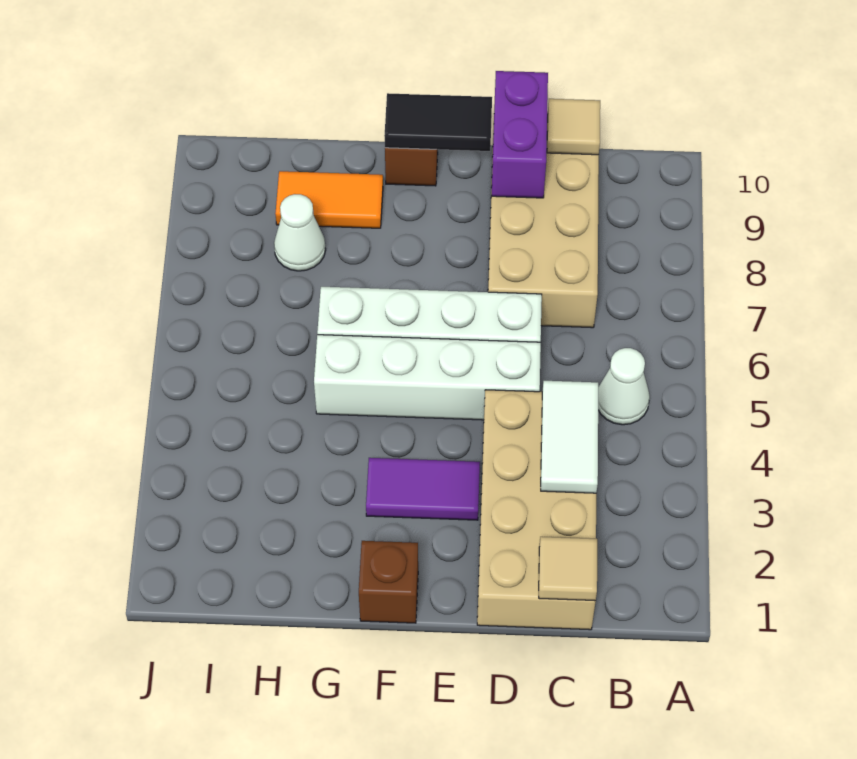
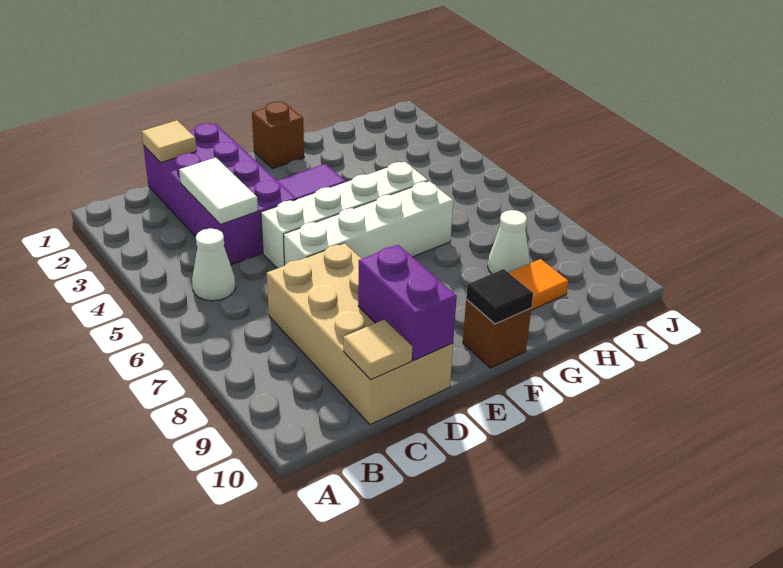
tan 2x4 brick [477,390,596,630] -> purple 2x4 brick [144,123,296,265]
black 1x2 tile [384,93,492,151] -> black 1x1 tile [466,269,533,324]

